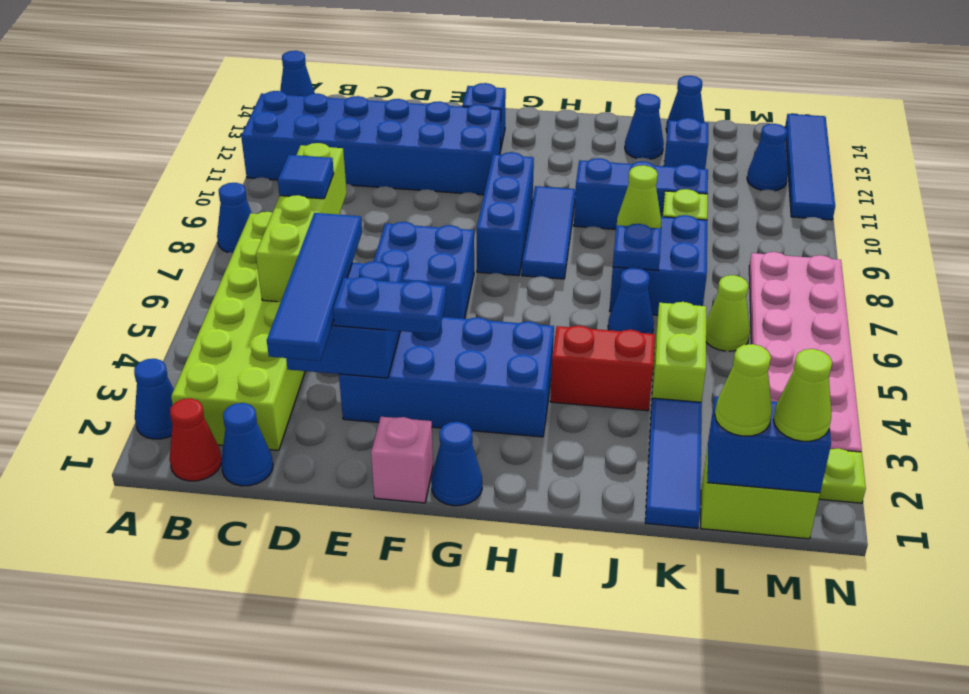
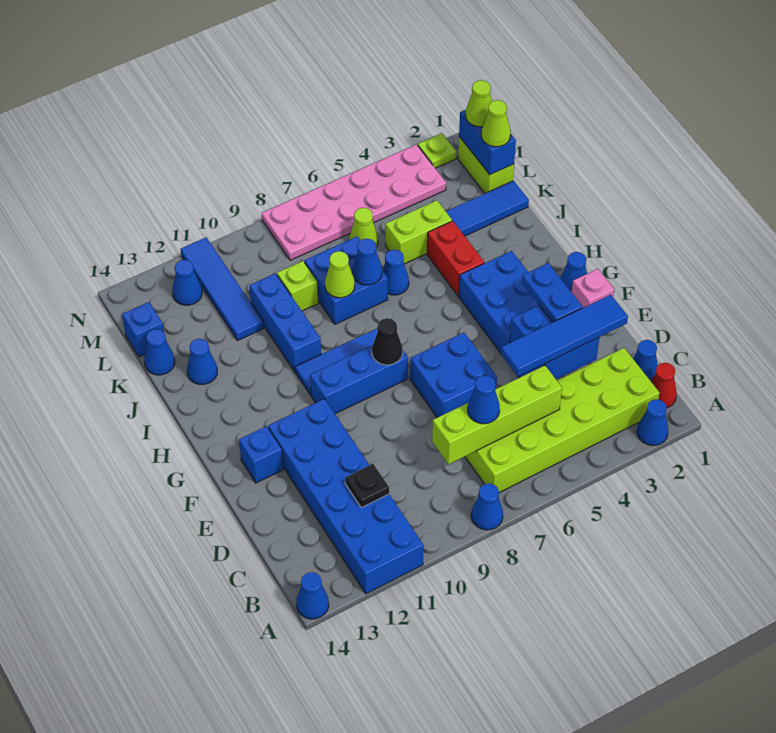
blue 1x1 tile [278,155,334,199] -> blue 1x1 cone [468,375,500,424]
none -> black 1x1 plate [345,464,389,508]
none -> black 1x1 cone [372,318,403,365]
blue 1x1 plate [613,224,661,270] -> blue 1x1 cone [352,239,382,285]
blue 1x1 brick [664,118,708,169] -> blue 1x1 brick moved to [122,302,164,357]
blue 1x4 tile [785,114,835,220] -> blue 1x4 tile turned to [181,238,264,341]

